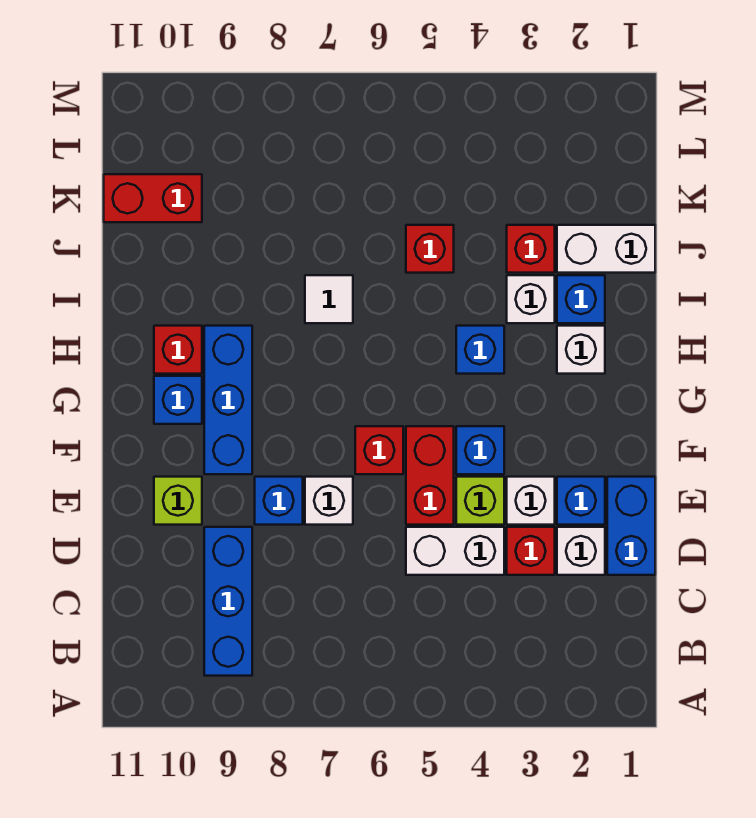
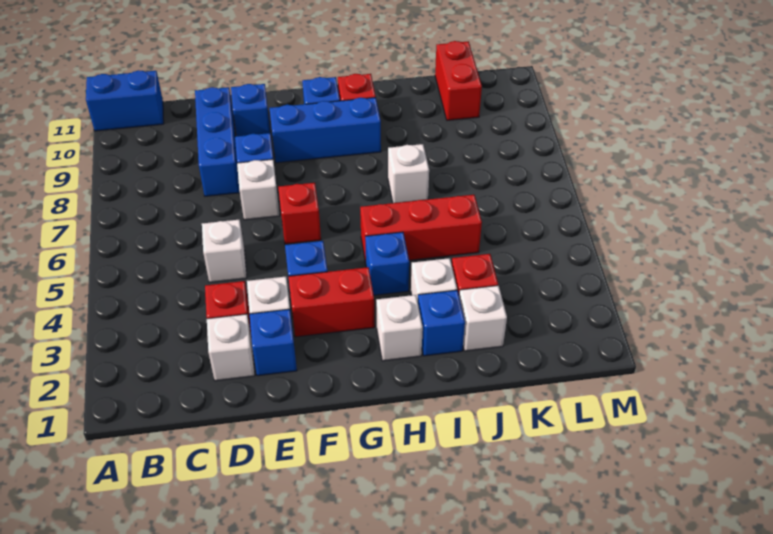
blue 1x3 brick [204,527,252,676] -> blue 1x3 brick turned to [195,87,240,196]
blue 1x2 brick [607,477,655,575] -> blue 1x2 brick moved to [86,70,164,131]
white 1x2 brick [406,527,504,575] -> white 1x1 brick [202,219,247,282]
lime 1x1 brick [456,477,504,525] -> none
red 1x2 brick [406,426,454,525] -> red 1x2 brick moved to [288,267,375,337]
lime 1x1 brick [154,477,202,525] -> blue 1x1 brick [231,84,270,136]
white 1x1 tile [305,275,353,323] -> white 1x1 brick [388,144,429,203]
white 1x2 brick [557,225,655,273] -> white 1x1 brick [459,286,507,351]
red 1x1 brick [406,225,454,273] -> red 1x3 brick [360,195,482,263]

